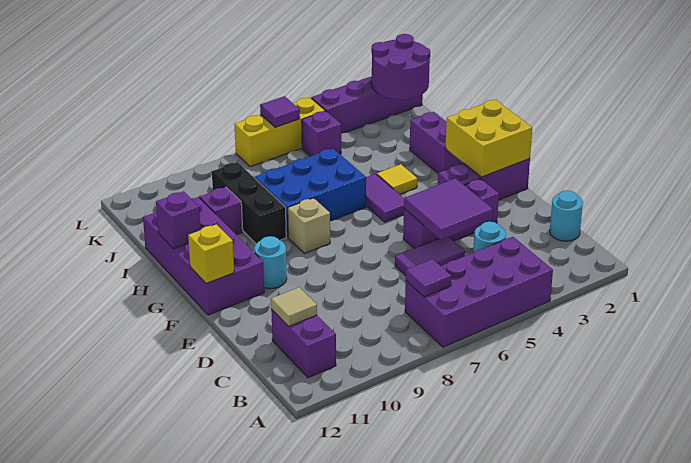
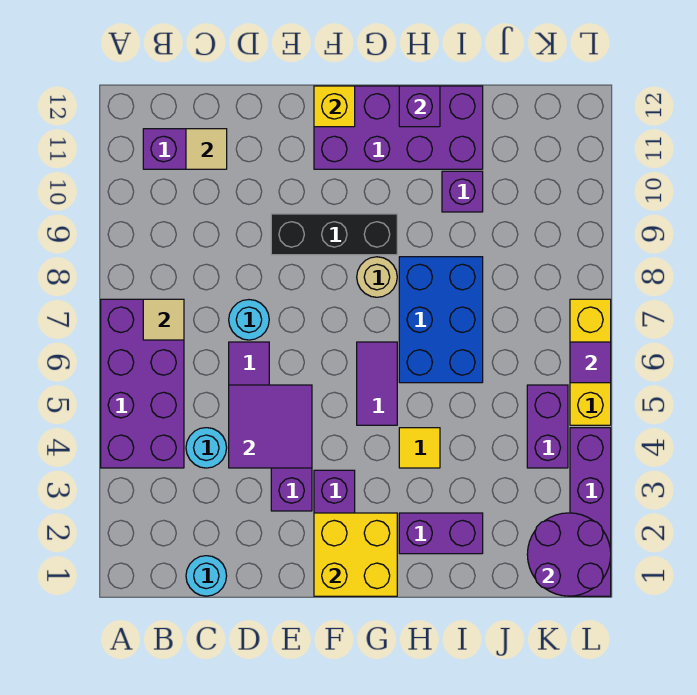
purple 1x1 tile [406,259,451,297] -> tan 1x1 tile [143,299,184,340]
cyan 1x1 round brick [254,236,287,289] -> cyan 1x1 round brick moved to [229,300,269,340]
purple 1x2 tile [366,174,404,222] -> purple 1x2 tile turned to [357,342,397,425]
tan 1x1 brick [288,198,330,253] -> tan 1x1 round brick [357,257,397,297]
black 1x3 brick [212,162,286,244] -> black 1x3 brick moved to [271,214,397,255]
purple 1x1 brick [302,111,341,156] -> purple 1x2 brick [527,385,568,468]

